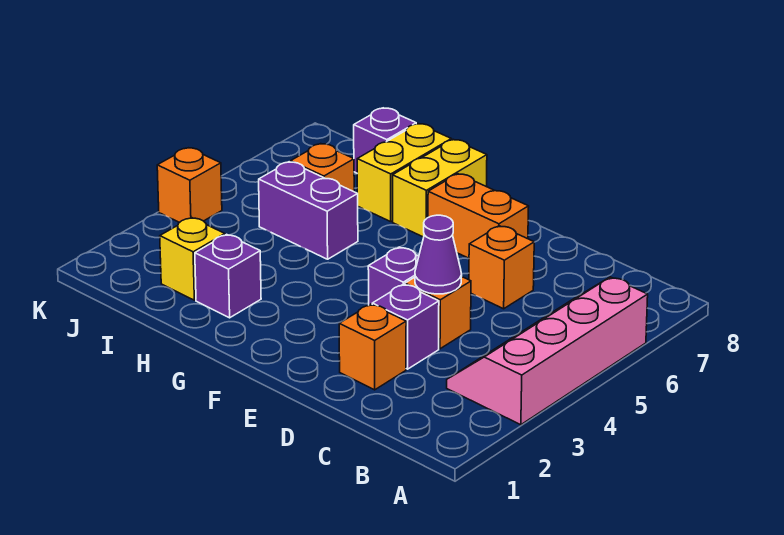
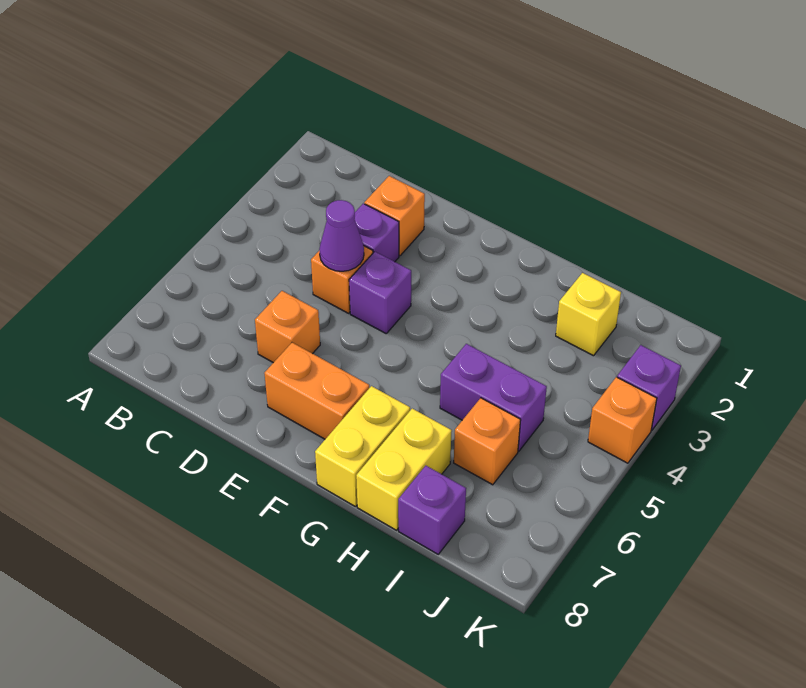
pink 2x4 slope [447,277,648,425] -> none
purple 1x1 brick [195,234,261,318] -> purple 1x1 brick moved to [617,345,681,430]

